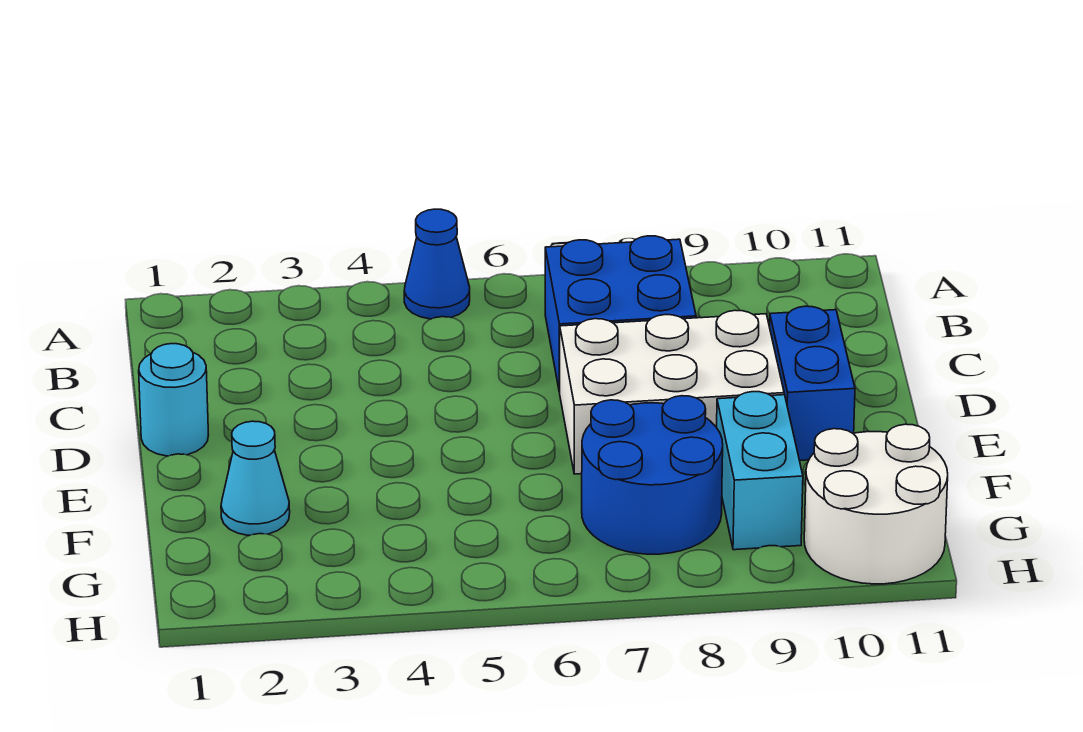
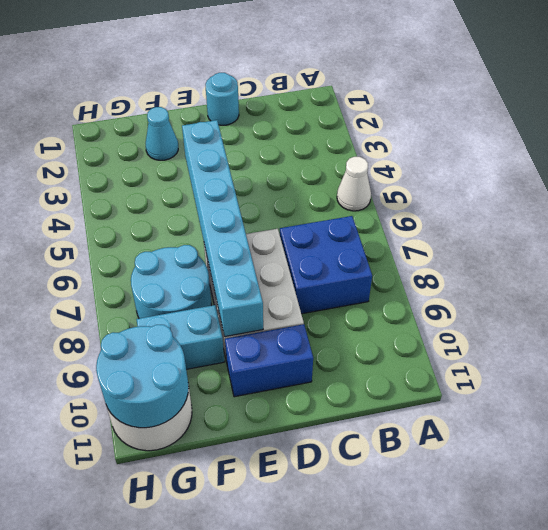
blue 1x1 cone [404,209,470,319] -> white 1x1 cone [337,157,371,211]
none -> cyan 1x6 brick [182,120,263,337]
blue 2x2 round brick [582,396,723,554] -> cyan 2x2 round brick [131,245,211,318]
none -> cyan 2x2 round brick [96,325,189,428]

